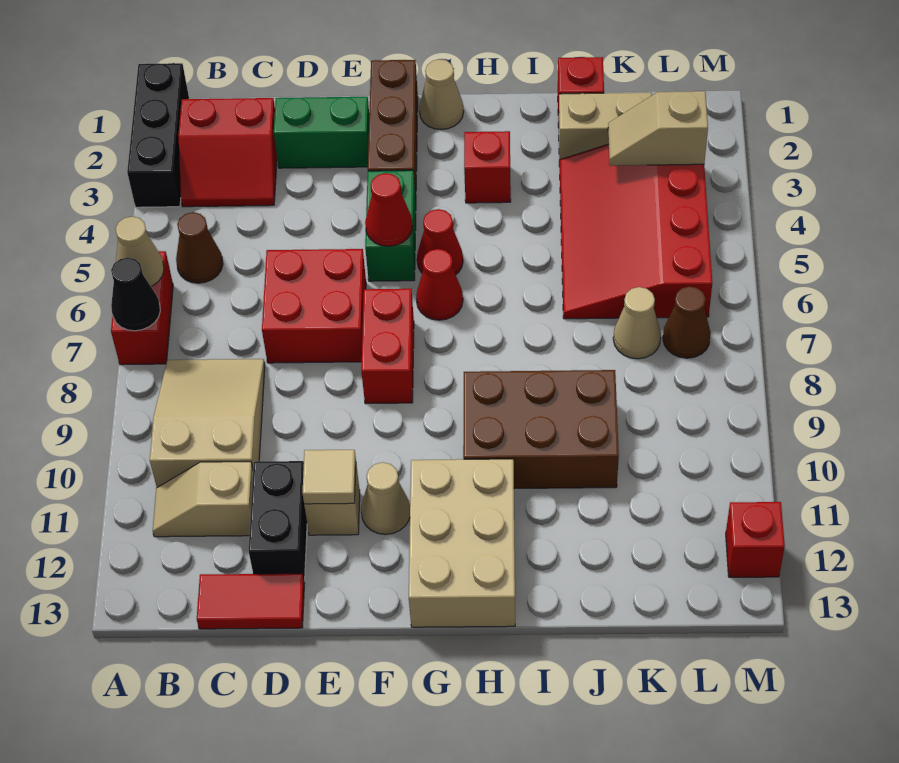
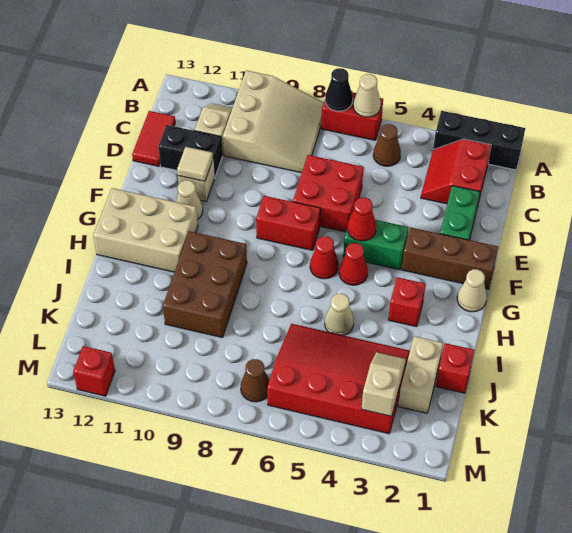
tan 2x3 slope [150,359,265,488] -> tan 3x3 slope [223,70,324,173]
tan 1x1 cone [613,287,661,359] -> tan 1x1 cone moved to [325,294,354,335]

